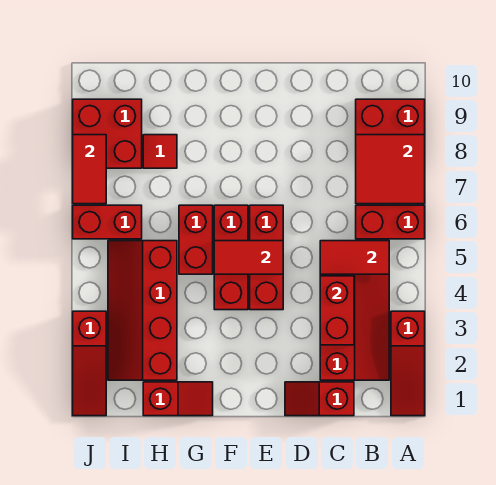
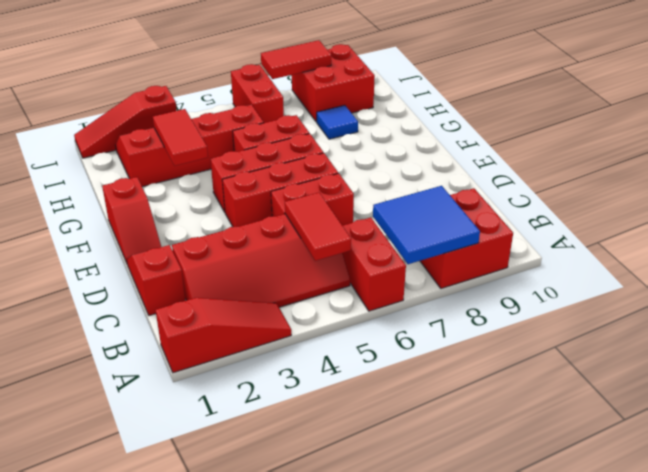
red 1x3 slope [391,311,425,416] -> red 1x3 slope turned to [156,298,291,373]
red 2x2 tile [356,135,425,204] -> blue 2x2 tile [373,186,480,264]
red 1x2 brick [320,276,354,345] -> red 1x2 brick moved to [271,173,354,225]
red 1x2 tile [214,241,283,274] -> red 1x2 tile moved to [153,109,208,166]
red 1x2 slope [143,382,213,416] -> red 1x2 slope moved to [102,177,161,263]
red 1x1 tile [143,135,177,168] -> blue 1x1 tile [317,105,358,139]

